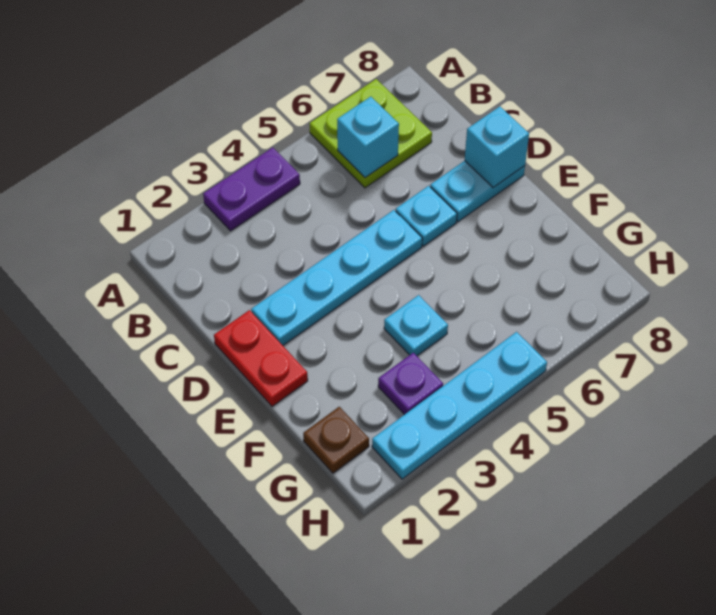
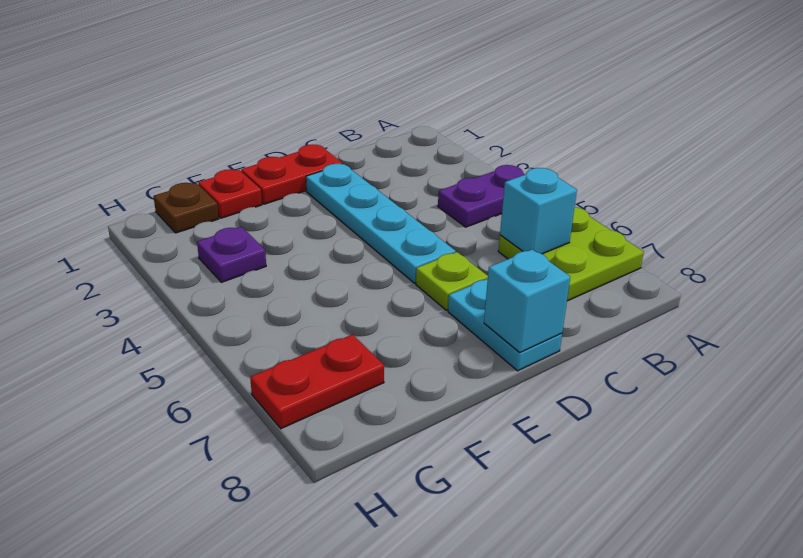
purple 1x2 plate [203,147,300,231] -> purple 1x2 plate turned to [438,165,525,227]
cyan 1x1 plate [396,186,457,246] -> lime 1x1 plate [416,252,488,310]
none -> red 1x1 plate [198,169,262,218]
cyan 1x1 plate [384,295,448,356] -> none
none -> red 1x2 plate [250,335,384,429]
cyan 1x4 plate [372,332,547,479] -> none

